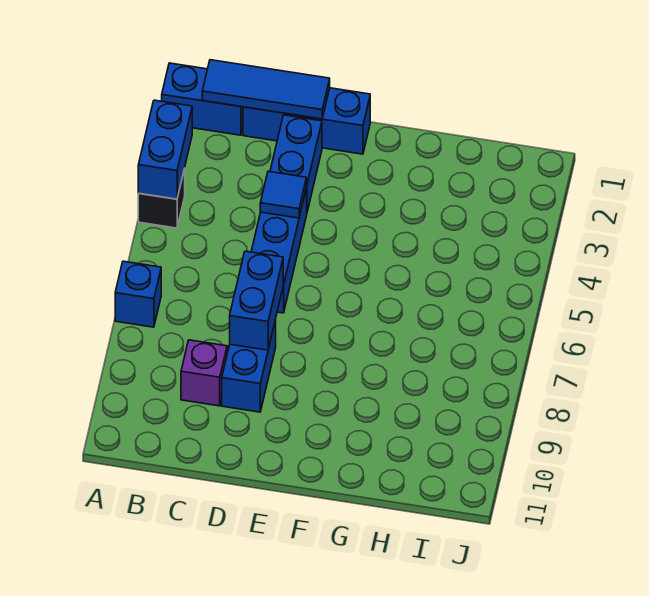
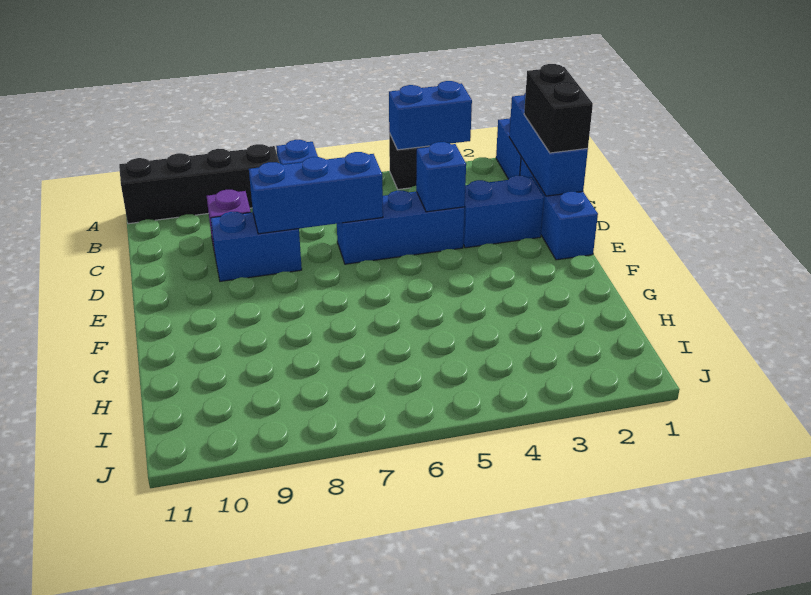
none -> black 1x4 brick [119,144,279,224]
blue 1x3 tile [202,60,330,119] -> blue 1x3 brick [509,93,588,196]
none -> black 1x2 brick [524,64,593,153]
blue 1x1 tile [260,171,307,218] -> blue 1x1 brick [416,142,466,212]
blue 1x2 brick [230,251,283,350] -> blue 1x3 brick [249,152,383,234]

